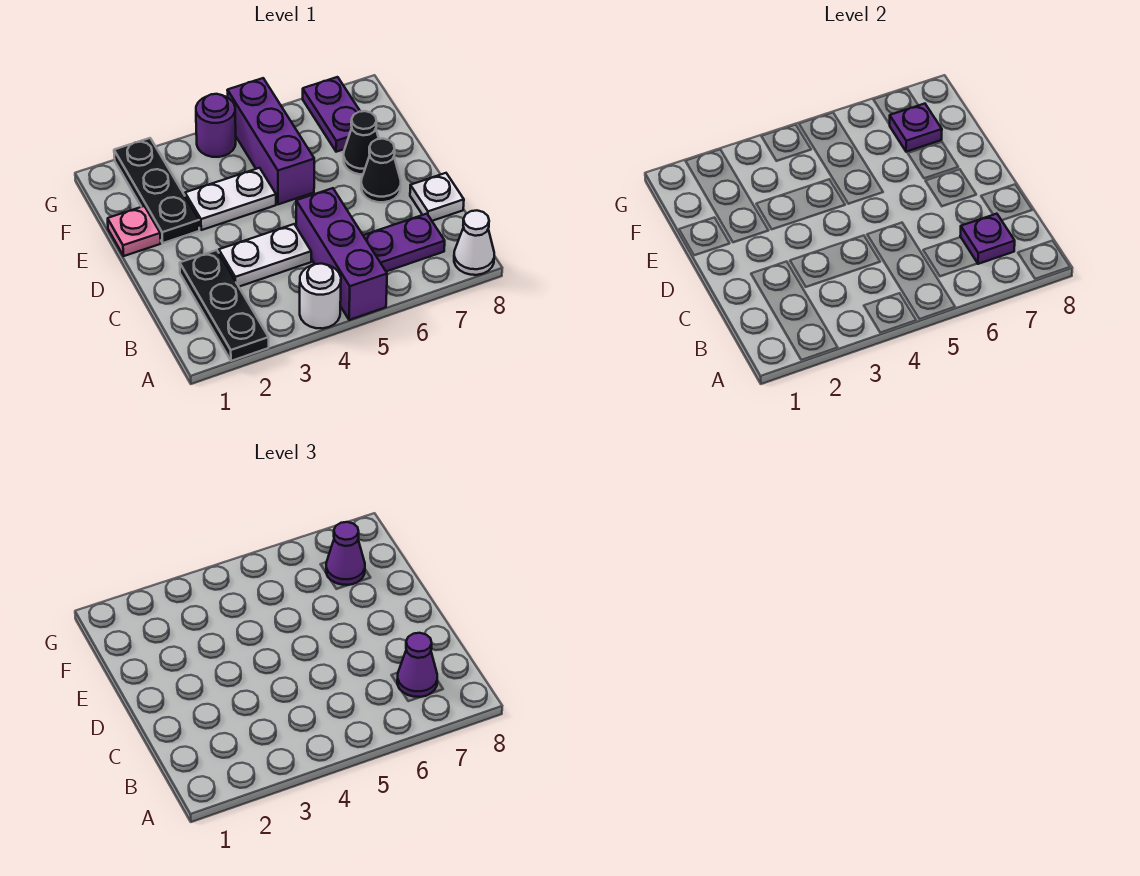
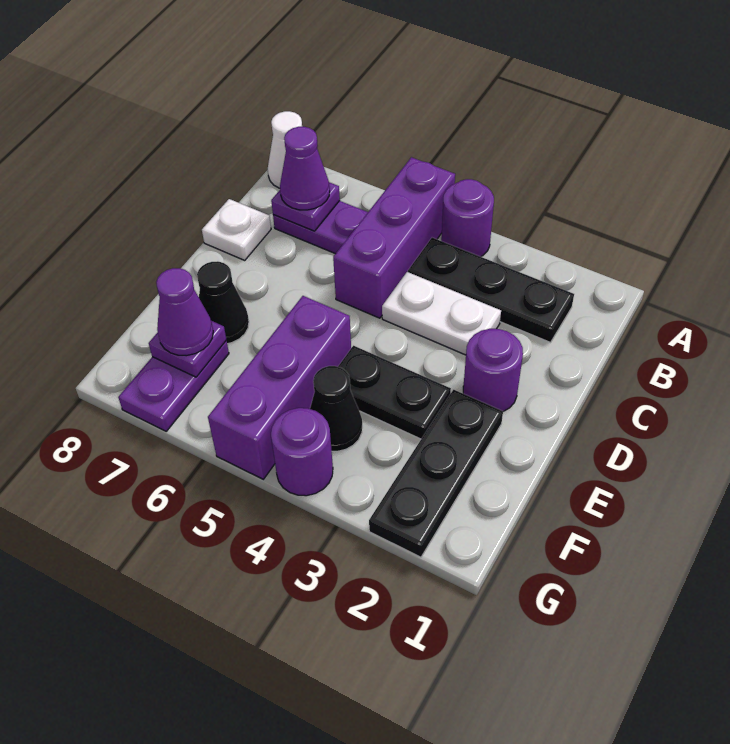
black 1x3 plate [180,250,269,361] -> black 1x3 plate turned to [408,238,574,342]
white 1x1 round brick [300,264,341,329] -> purple 1x1 round brick [441,179,494,257]
none -> purple 1x1 round brick [463,329,523,411]
black 1x1 cone [361,139,401,202] -> black 1x1 cone moved to [310,366,362,451]
pink 1x1 plate [108,206,161,256] -> none
white 1x2 plate [185,168,276,230] -> black 1x2 plate [338,346,451,439]

